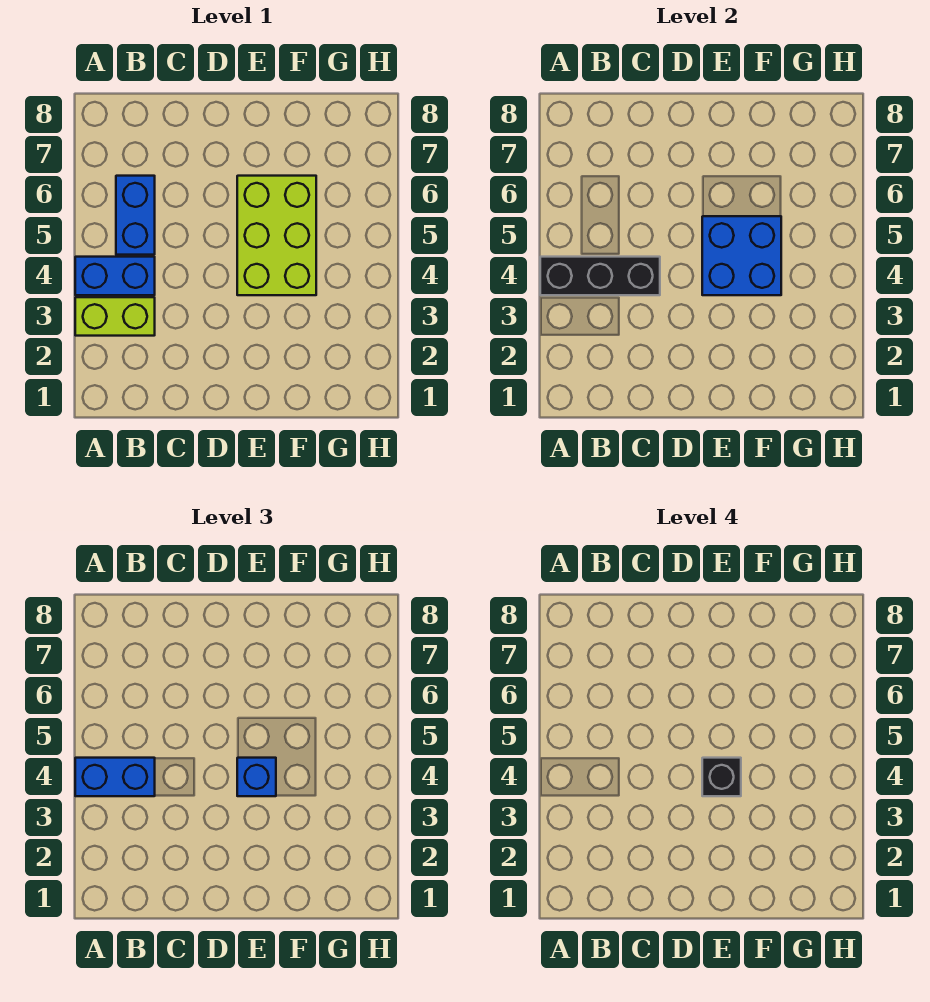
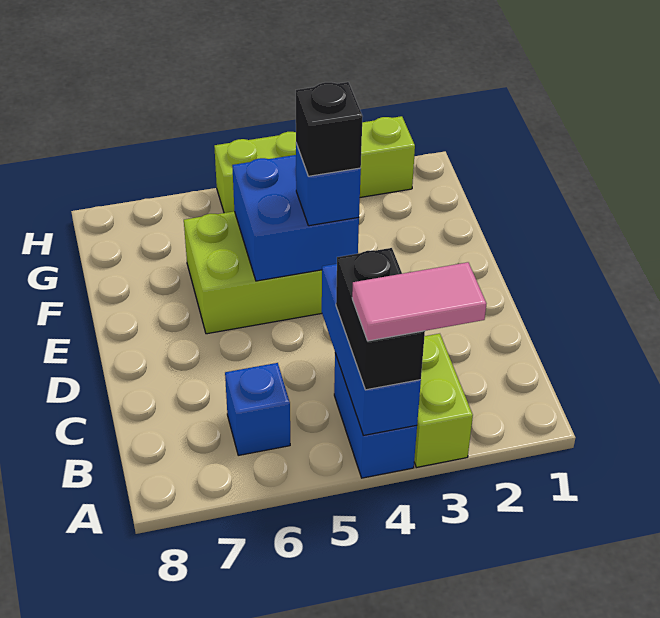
none -> pink 1x2 tile [352,262,486,341]
black 1x3 brick [540,257,660,295] -> blue 1x3 brick [322,264,421,435]
blue 1x2 brick [75,758,155,796] -> black 1x2 brick [336,248,425,390]
blue 1x2 brick [116,176,155,255] -> blue 1x1 brick [225,363,290,455]
none -> lime 1x4 brick [214,116,415,213]

